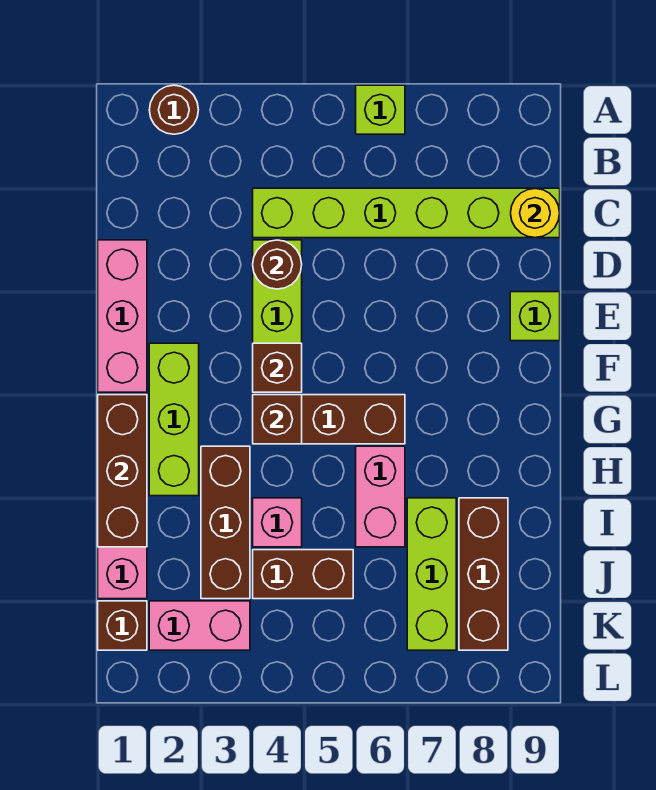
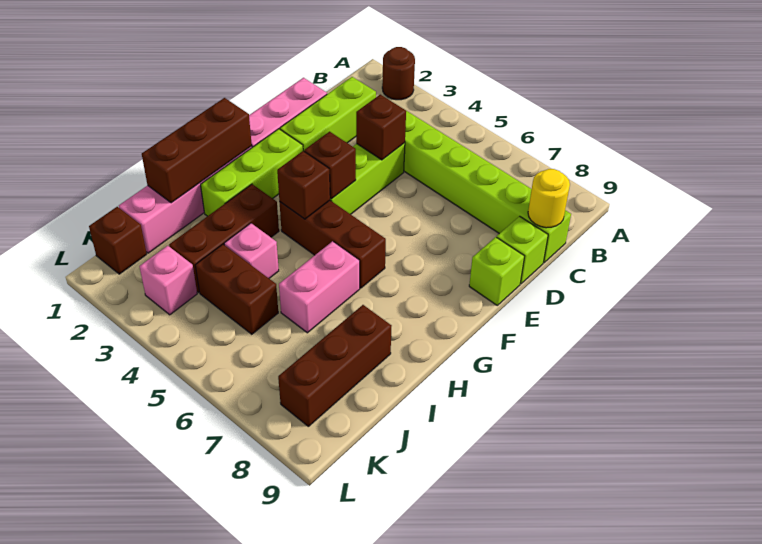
lime 1x1 brick [356,85,405,134] -> lime 1x1 brick moved to [497,216,548,284]
brown 1x1 round brick [253,240,302,289] -> brown 1x1 brick [356,95,406,160]
lime 1x3 brick [407,498,456,650] -> lime 1x3 brick moved to [280,77,376,151]
pink 1x2 brick [149,601,250,650] -> pink 1x1 brick [140,246,197,315]

